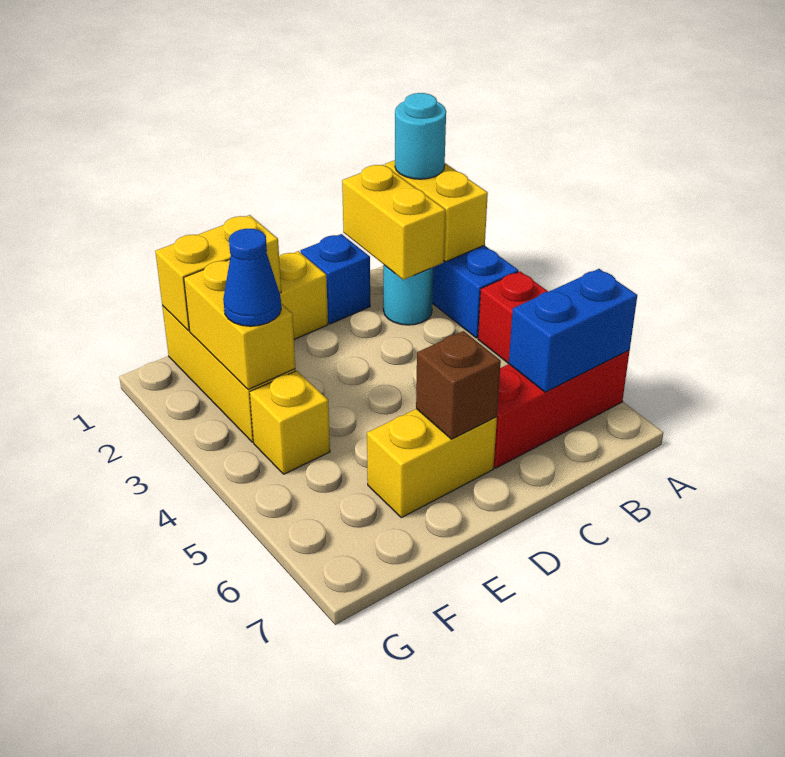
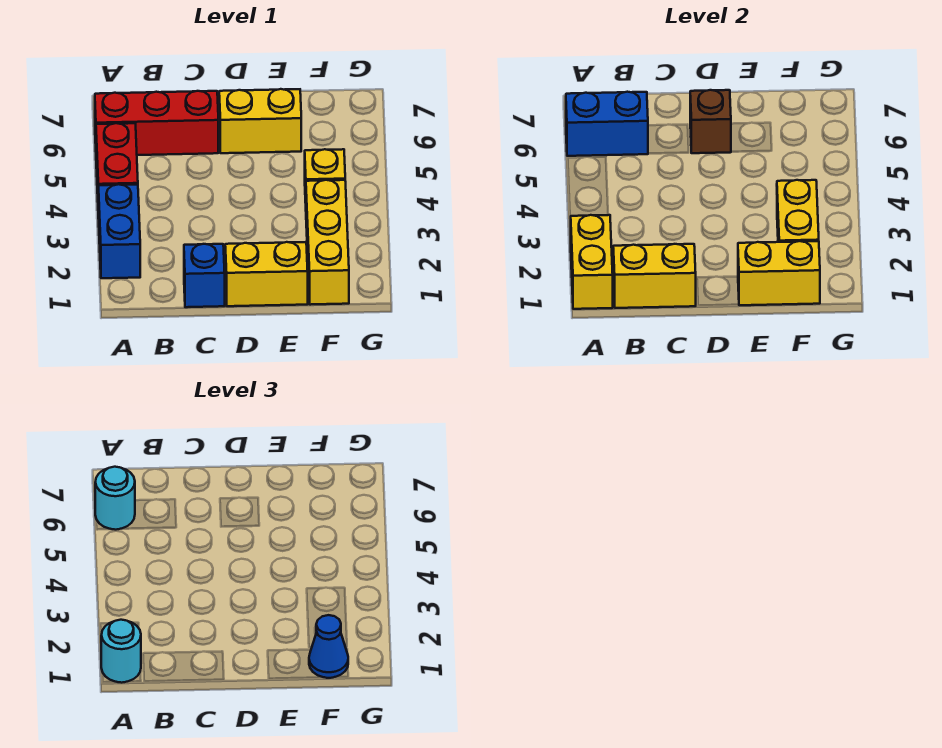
yellow 1x2 brick [342,165,445,280] -> yellow 1x2 brick turned to [613,244,696,308]
cyan 1x1 round brick [383,264,433,325] -> cyan 1x1 round brick moved to [95,467,135,530]
blue 1x1 cone [223,229,281,326] -> blue 1x1 cone moved to [309,615,348,678]

